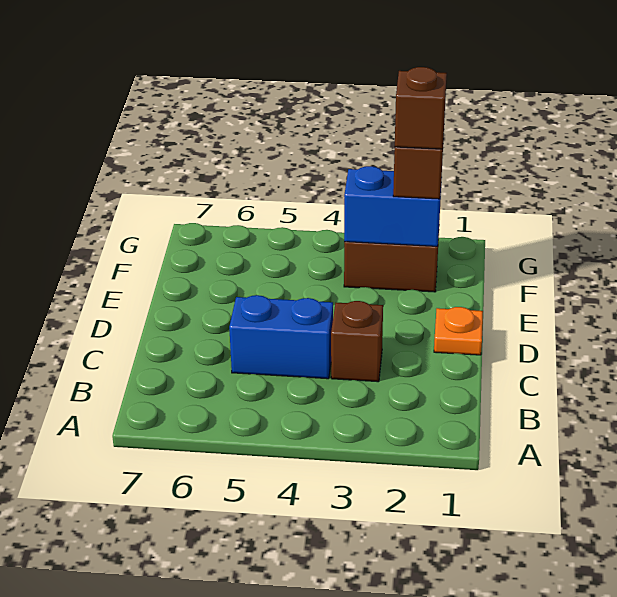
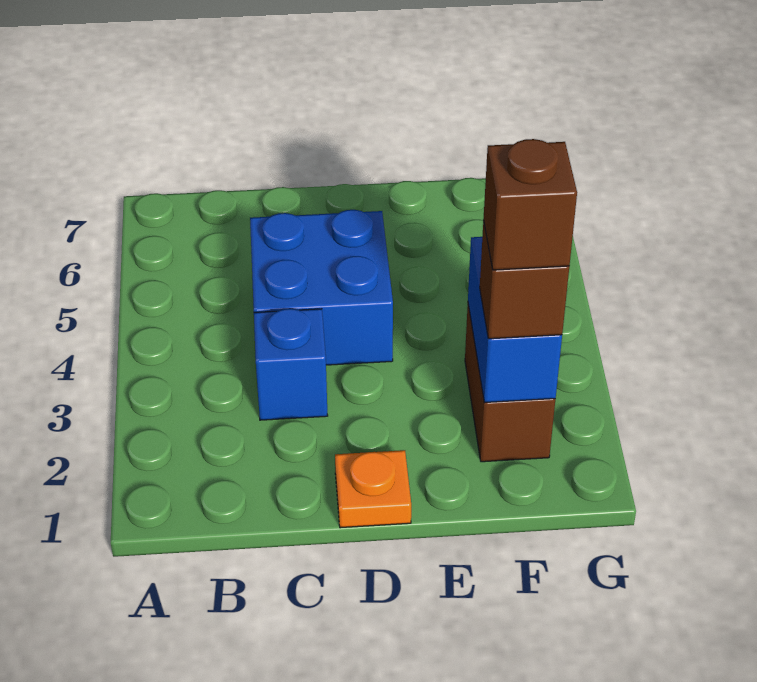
brown 1x1 brick [331,301,383,382] -> blue 1x1 brick [254,309,328,420]
blue 1x2 brick [229,295,333,379] -> blue 2x2 brick [250,210,393,365]

